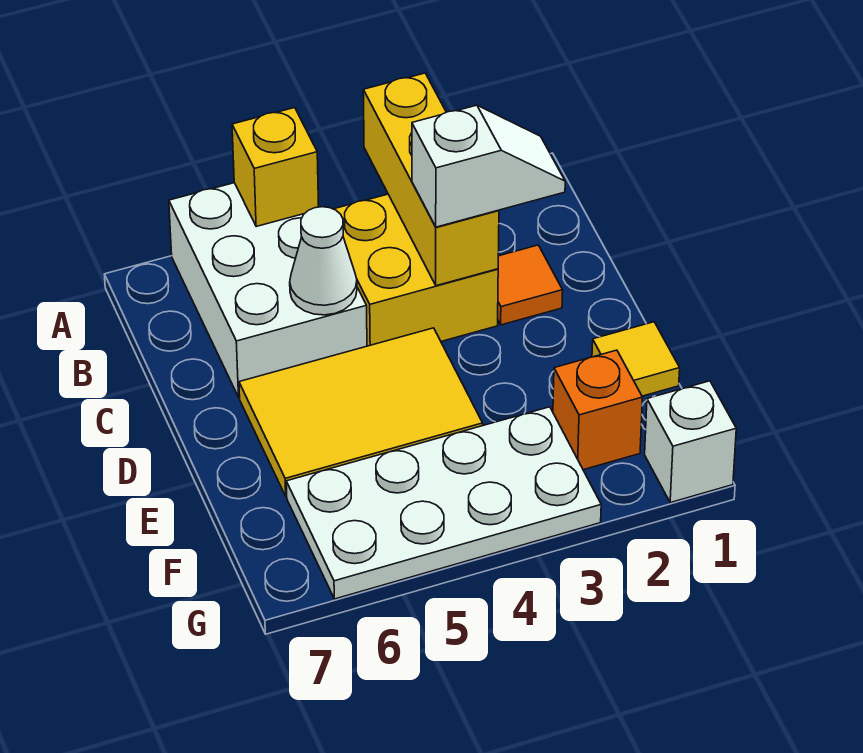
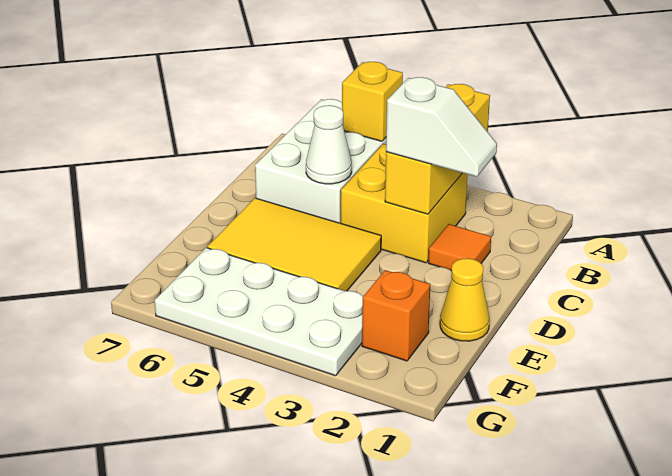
yellow 1x1 tile [592,322,680,396] -> yellow 1x1 cone [440,258,490,341]
white 1x1 brick [645,381,736,503] -> none

